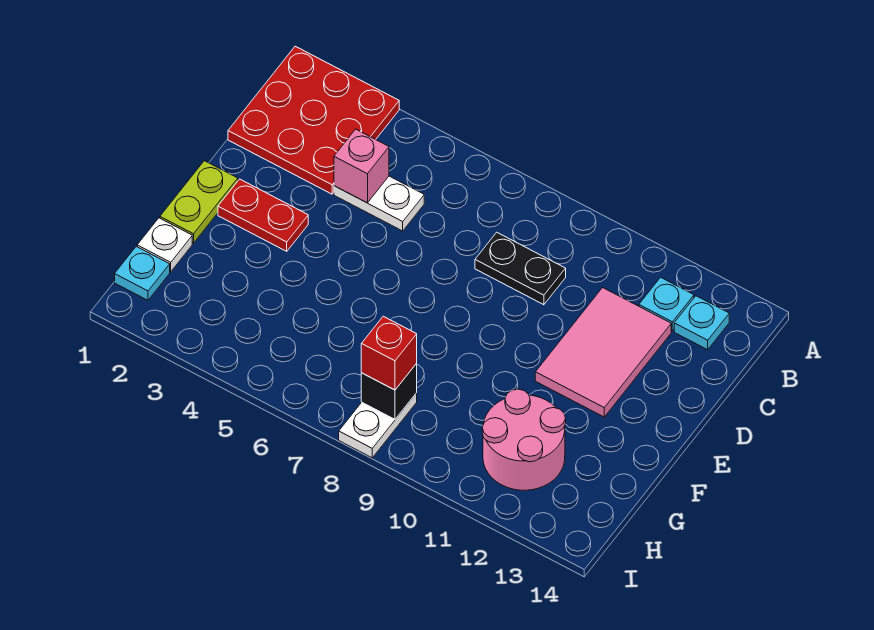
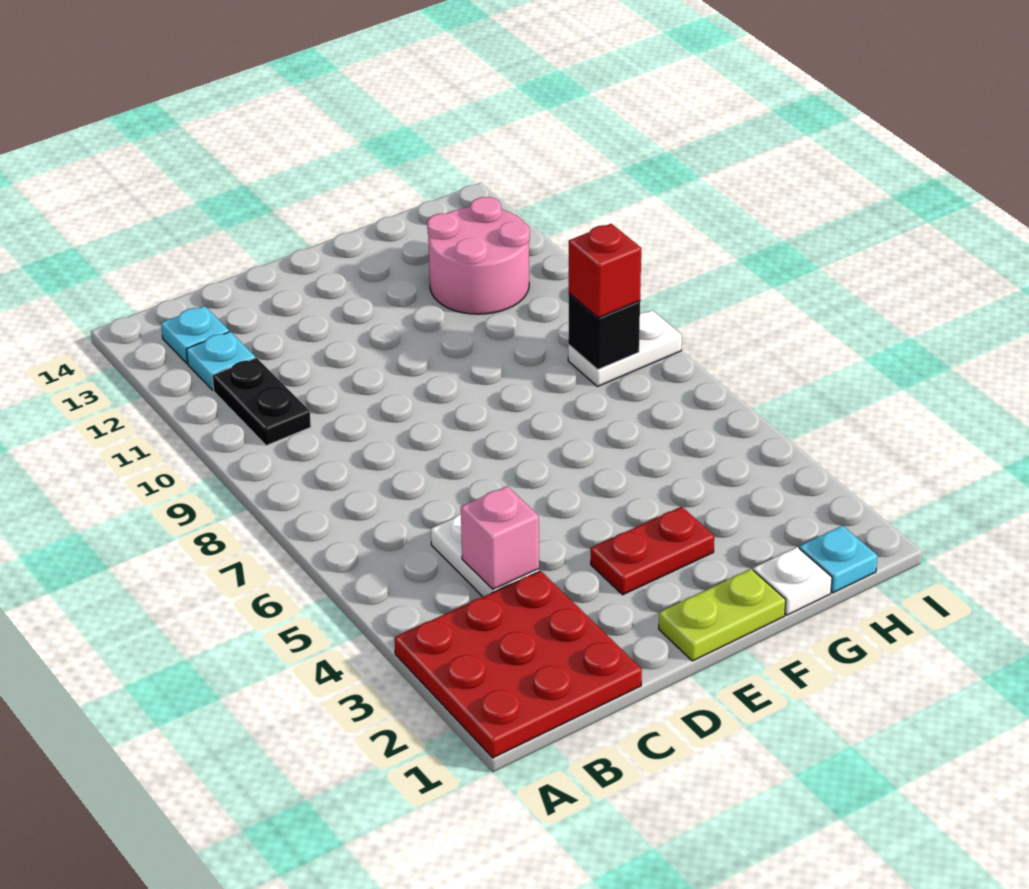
black 1x2 plate [475,232,566,305] -> black 1x2 plate moved to [212,358,311,446]
pink 2x3 tile [535,288,671,417] -> none
red 1x2 plate [218,179,308,251] -> red 1x2 plate turned to [591,507,714,595]

